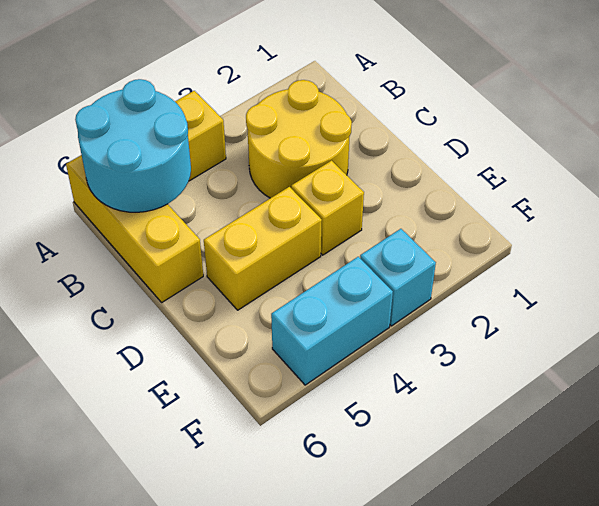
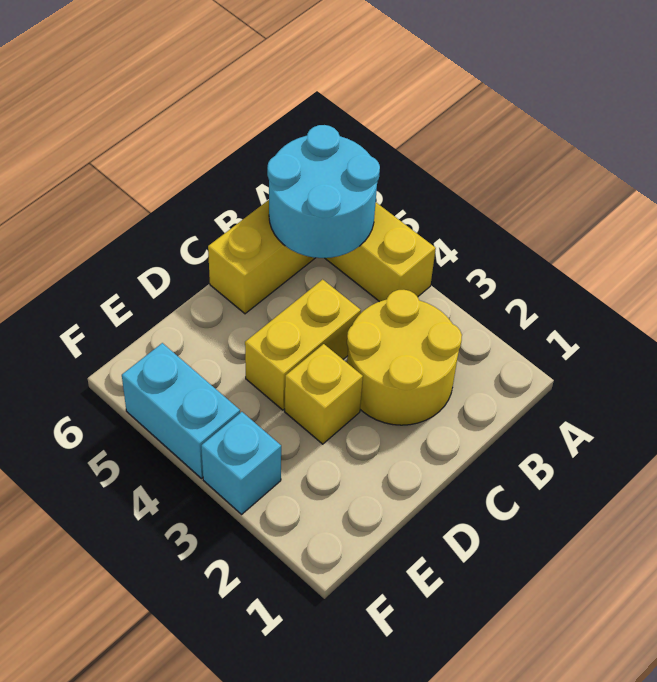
yellow 1x2 brick [204,187,322,310] -> yellow 1x2 brick turned to [245,279,361,410]

